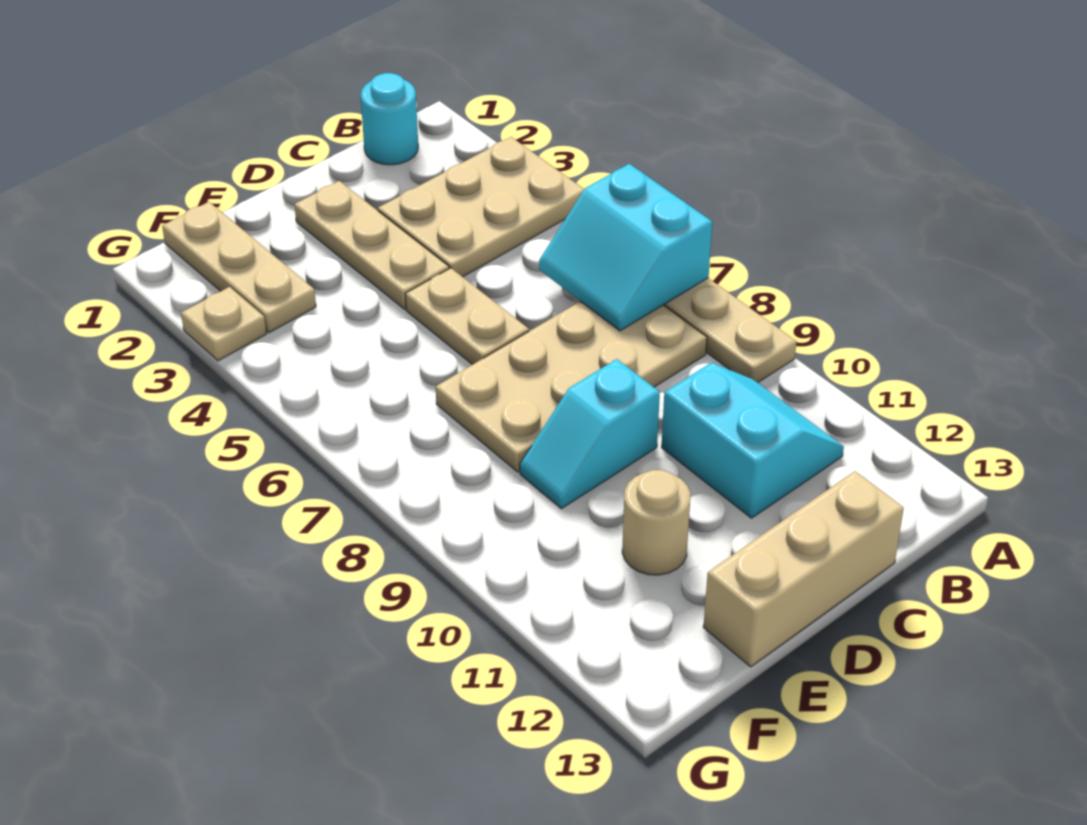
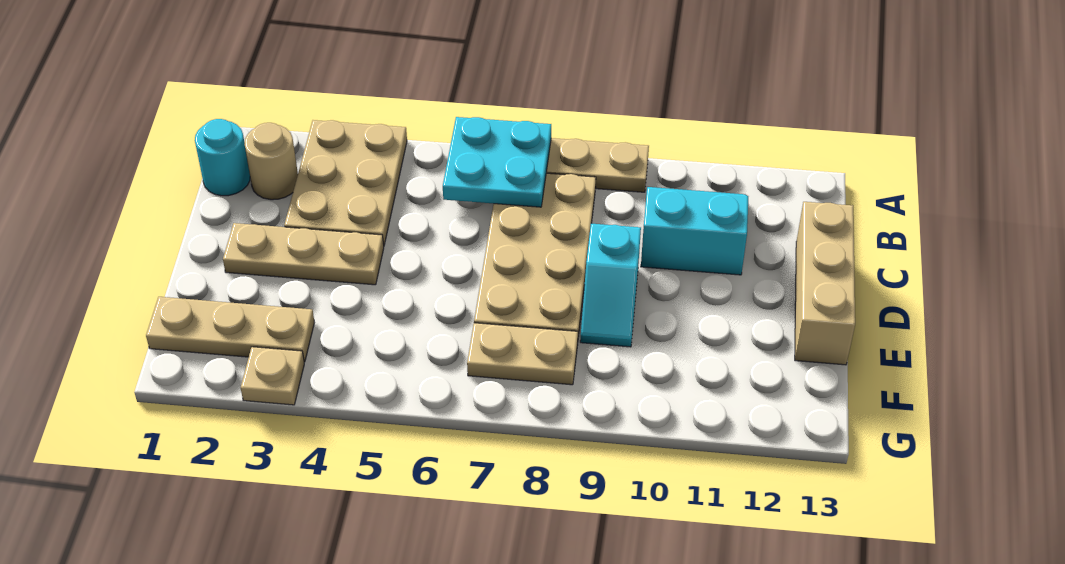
cyan 2x2 slope [539,164,712,331] -> cyan 2x2 plate [443,117,551,207]
tan 1x2 plate [405,268,529,365] -> tan 1x2 plate moved to [467,323,578,385]
tan 1x1 round brick [622,470,690,575] -> tan 1x1 round brick moved to [245,123,298,200]

